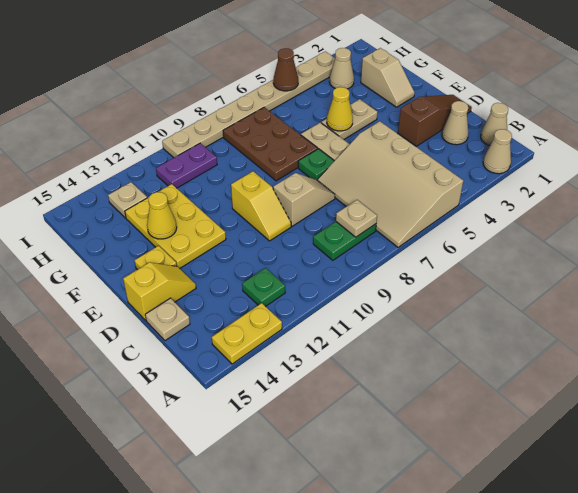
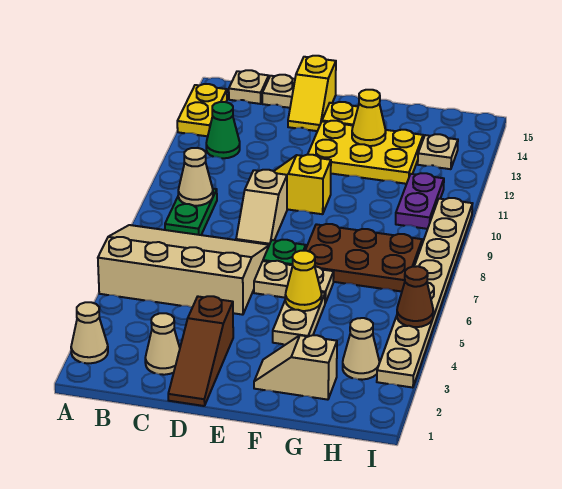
tan 1x1 cone [481,103,508,145] -> tan 1x1 cone moved to [178,148,213,206]
tan 1x1 plate [336,200,377,237] -> tan 1x1 plate moved to [229,70,269,104]
green 1x1 plate [242,268,285,307] -> green 1x1 cone [206,102,240,158]

